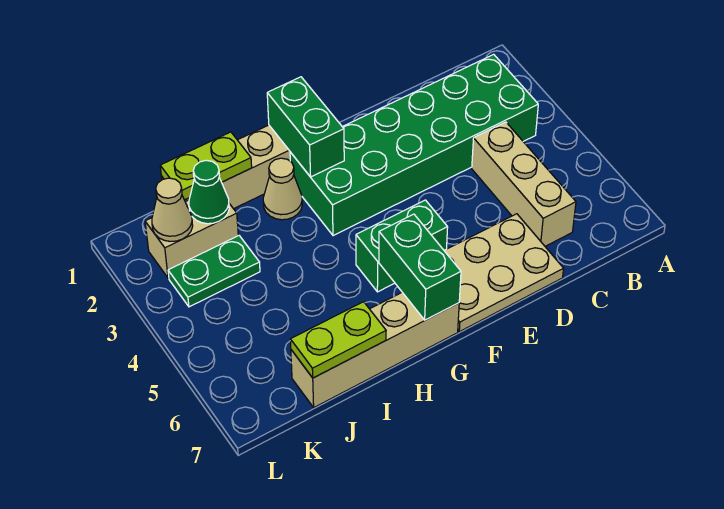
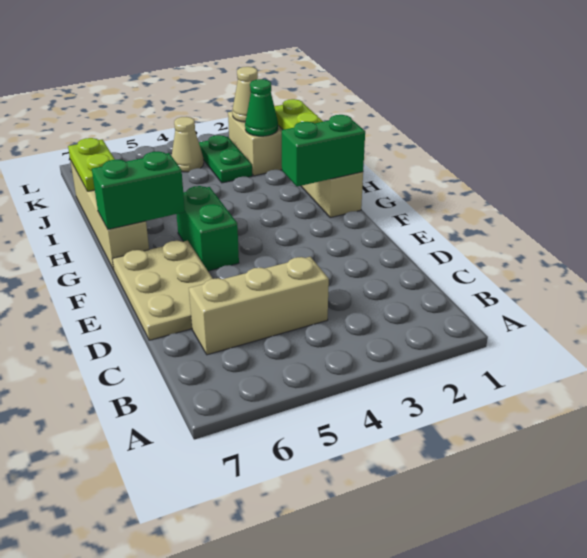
green 2x6 brick [290,54,538,236] -> none
tan 1x1 cone [263,158,302,220] -> tan 1x1 cone moved to [172,117,204,172]

